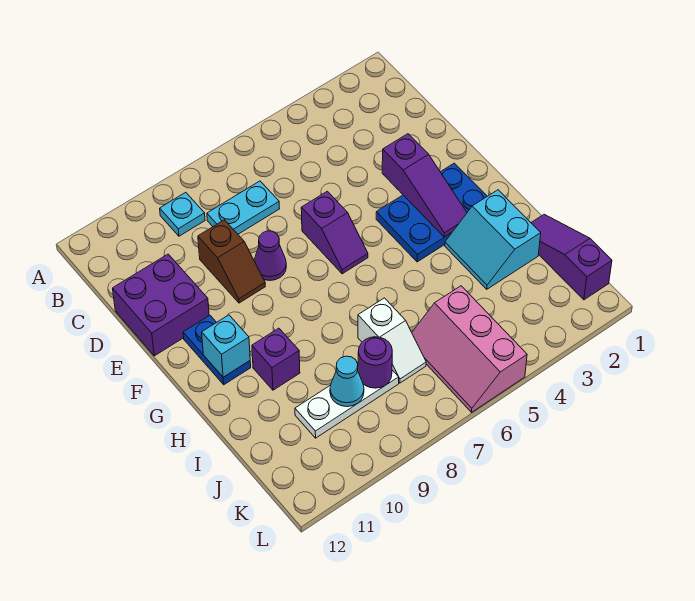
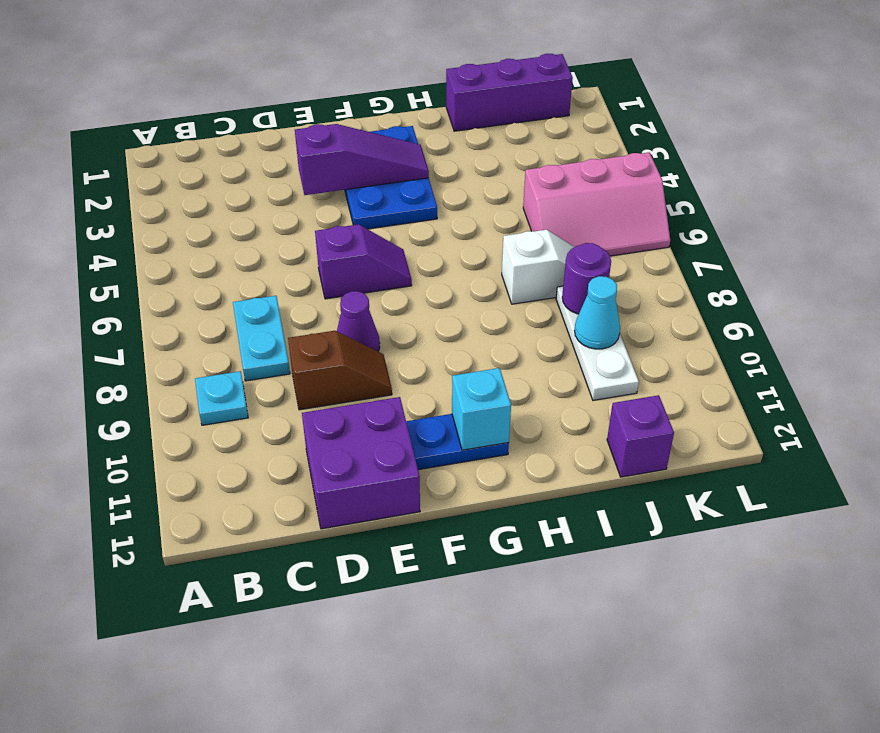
cyan 2x2 slope [445,190,541,289] -> none
purple 1x1 brick [252,328,300,390] -> purple 1x1 brick moved to [607,395,674,477]
purple 1x3 slope [531,214,612,300] -> purple 1x3 brick [446,54,573,131]

